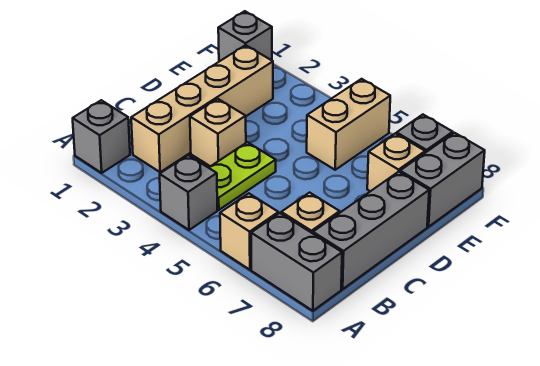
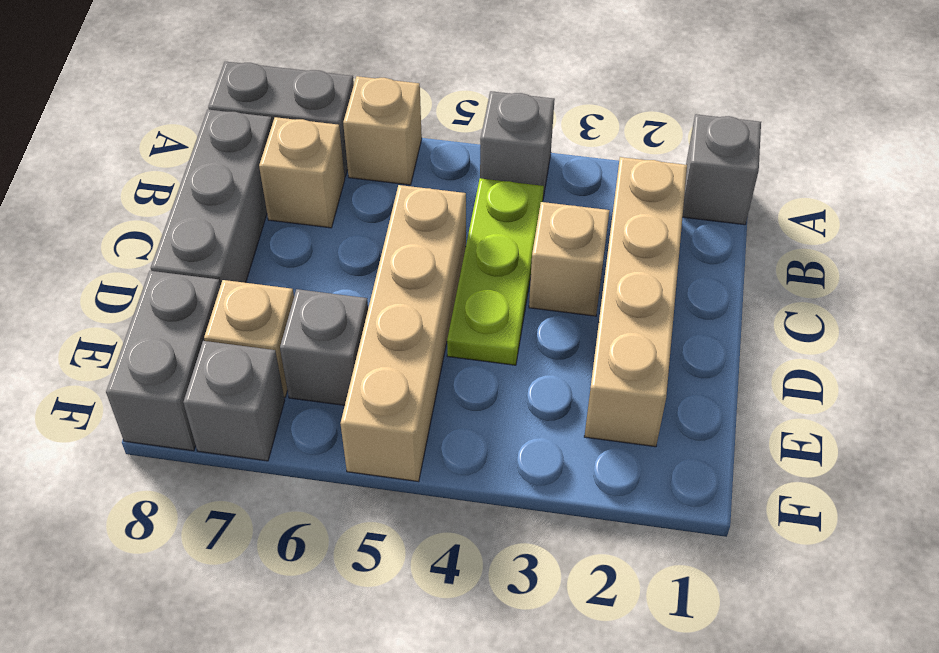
lime 1x2 plate [209,142,276,210] -> lime 1x3 plate [447,178,544,365]
tan 1x2 brick [307,79,390,170] -> tan 1x4 brick [340,185,466,482]
grey 1x1 brick [218,11,272,61] -> grey 1x1 brick moved to [280,289,368,405]

